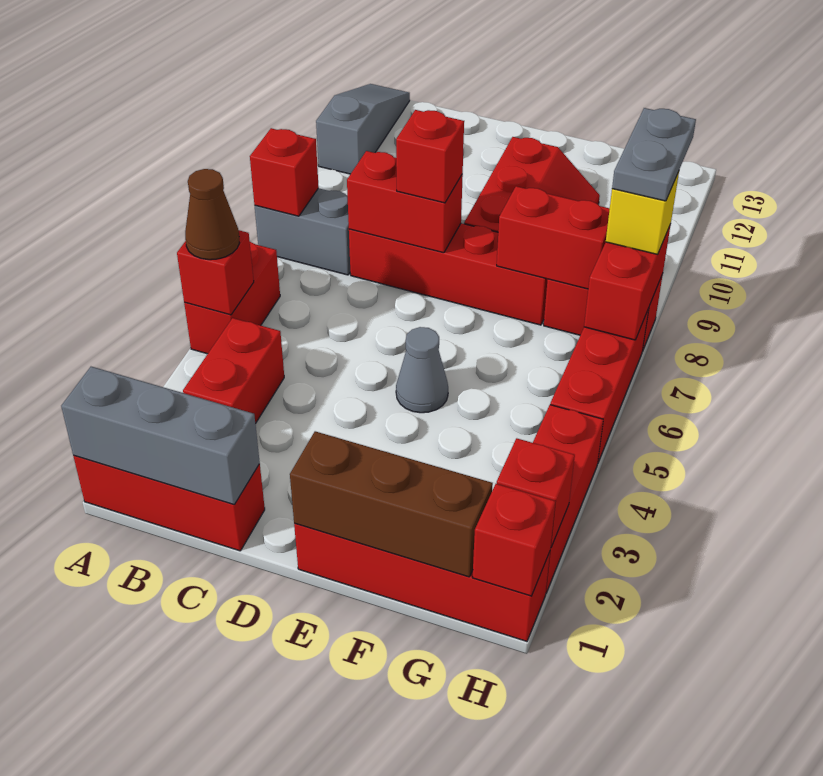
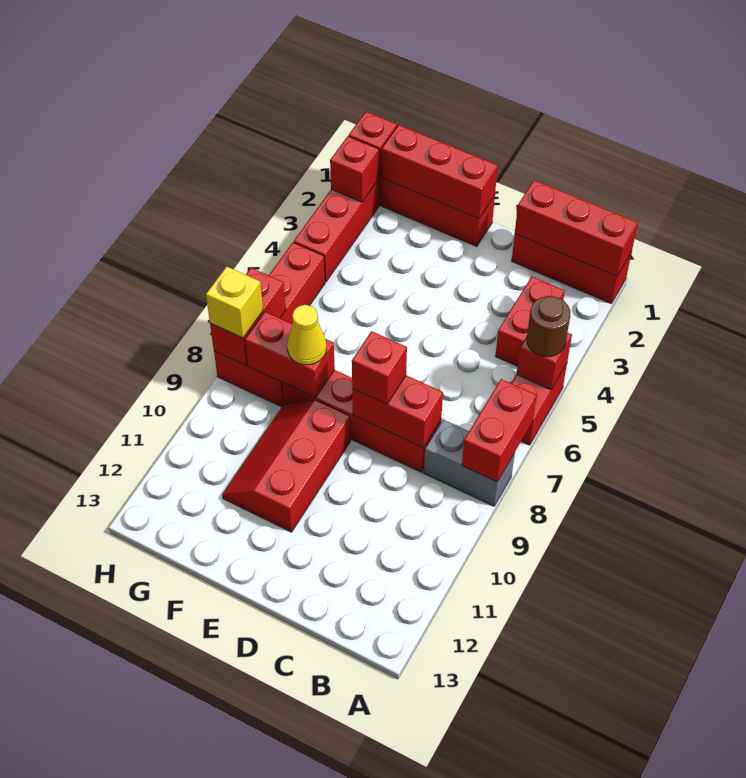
grey 1x3 brick [61,367,260,504] -> red 1x3 brick [515,180,638,276]
brown 1x1 cone [185,169,239,260] -> brown 1x1 round brick [527,296,570,357]
red 1x1 brick [250,128,319,216] -> red 1x2 brick [462,379,537,482]
grey 1x3 slope [316,84,410,174] -> none
brown 1x3 brick [290,431,493,577] -> red 1x3 brick [381,125,498,219]
grey 1x1 cone [396,327,448,413] -> none
none -> yellow 1x1 cone [287,305,326,365]
grey 1x2 plate [612,108,696,201] -> none

